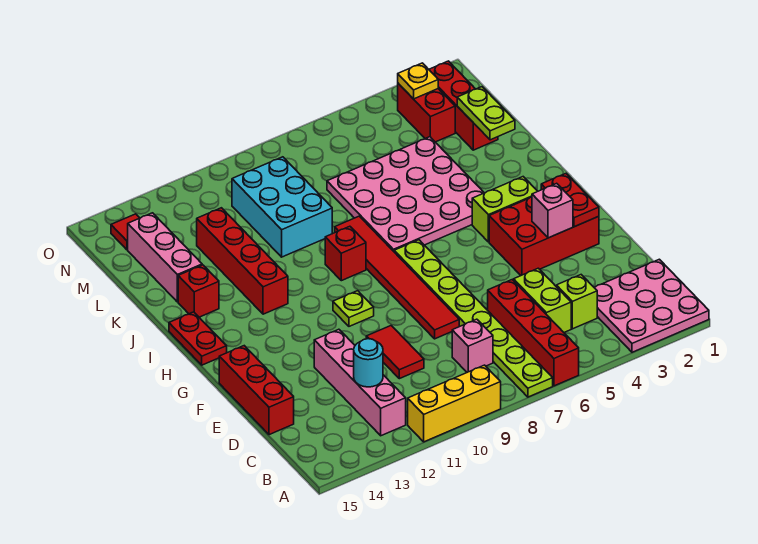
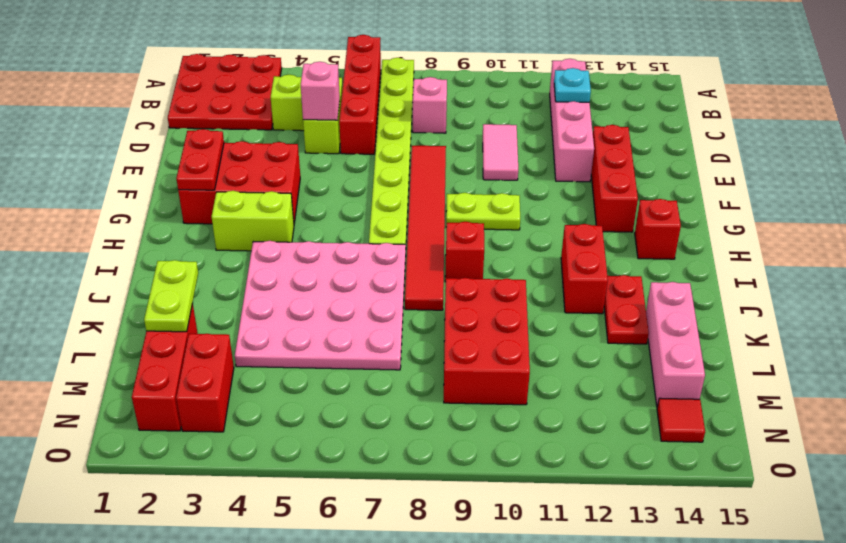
pink 3x3 plate [594,259,709,352] -> red 3x3 plate [168,54,282,130]
yellow 1x3 brick [408,365,501,442] -> none
cyan 1x1 round brick [354,339,383,387] -> cyan 1x1 plate [554,68,591,102]
red 1x2 tile [366,326,424,379] -> pink 1x2 tile [483,124,518,180]
red 1x3 brick [219,346,294,435] -> red 1x3 brick moved to [591,125,638,232]
pink 1x1 brick [532,183,573,238] -> pink 1x1 brick moved to [301,62,340,120]
lime 1x1 plate [333,291,374,326] -> lime 1x2 plate [446,193,520,230]
red 1x2 plate [169,312,227,365] -> red 1x2 plate moved to [604,275,649,344]
red 1x4 brick [197,208,288,314] -> red 1x2 brick [561,224,608,314]
red 1x1 brick [178,265,219,317] -> red 1x1 brick moved to [635,199,681,259]
cyan 2x3 brick [232,157,332,257] -> red 2x3 brick [444,278,530,405]
yellow 1x1 plate [398,63,438,99] -> none

